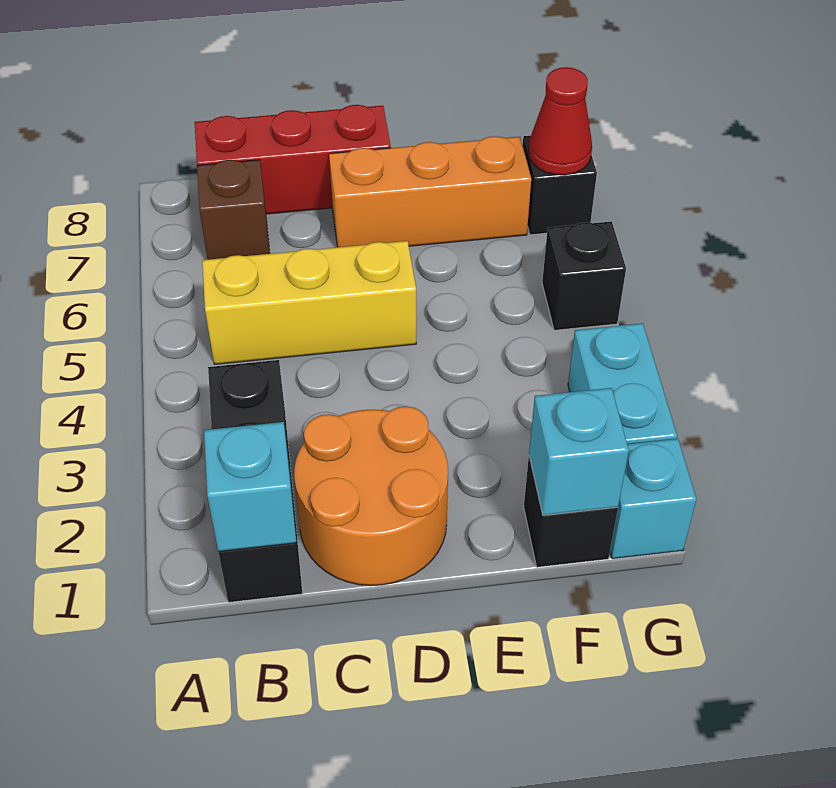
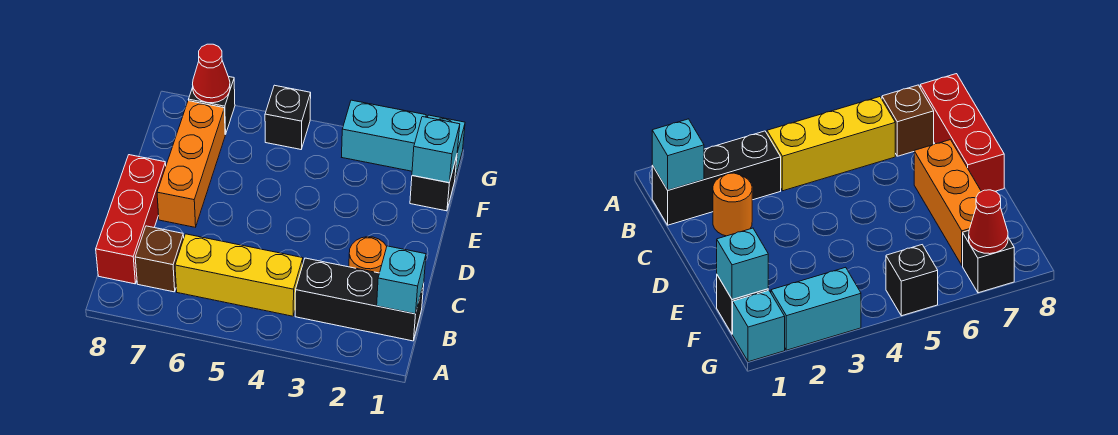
yellow 1x3 brick [202,241,416,364] -> yellow 1x3 brick turned to [175,234,303,316]
orange 2x2 round brick [294,406,448,586] -> orange 1x1 round brick [349,237,387,273]

